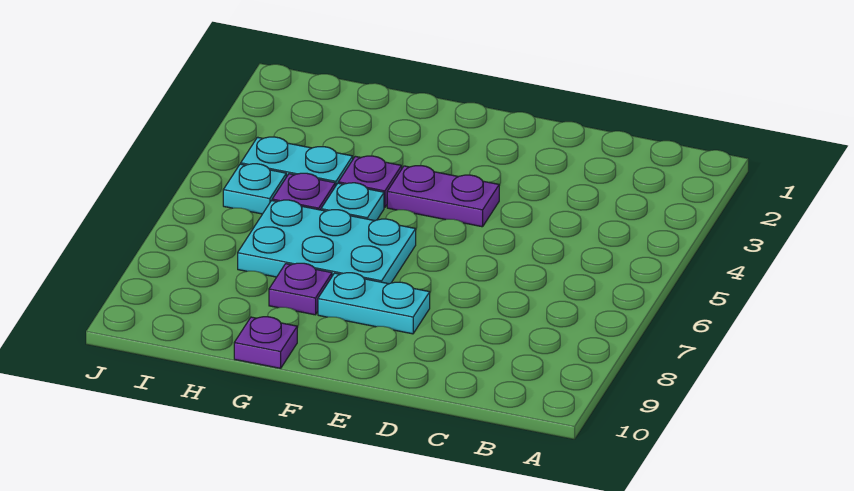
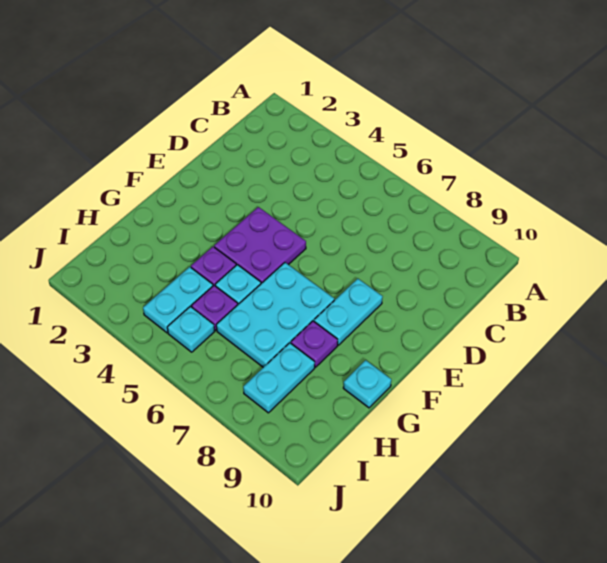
purple 1x2 plate [387,166,499,227] -> purple 2x2 plate [214,207,306,283]
purple 1x1 plate [234,317,297,368] -> cyan 1x1 plate [343,360,391,408]
none -> cyan 1x2 plate [243,343,315,413]

